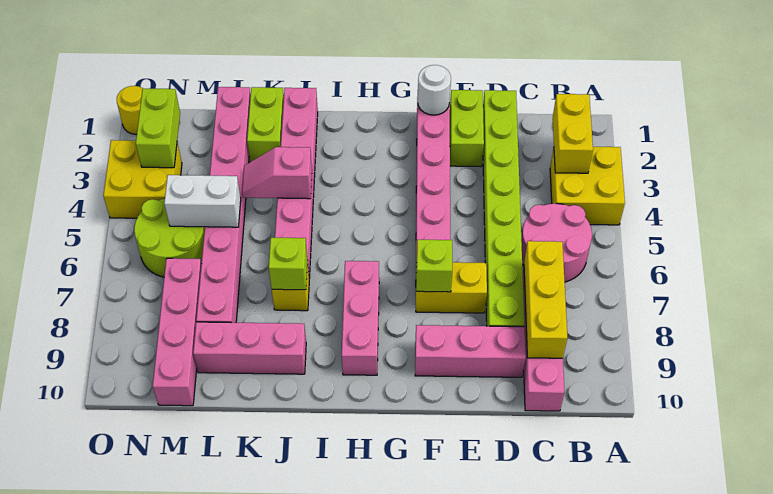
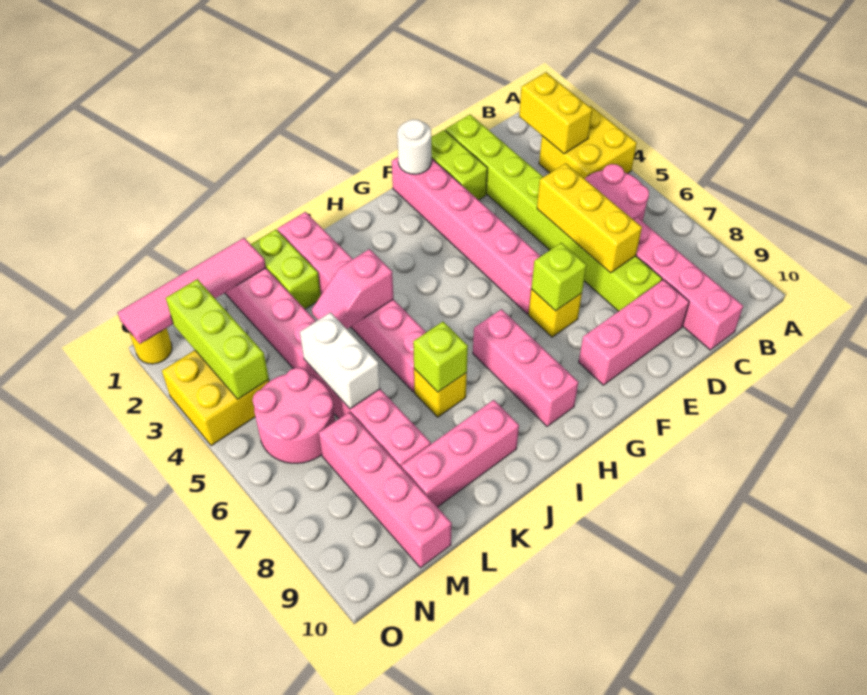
yellow 1x3 brick [524,241,567,358] -> yellow 1x3 brick moved to [537,163,642,273]
yellow 1x2 brick [416,262,487,313] -> yellow 1x1 brick [529,289,582,337]
none -> pink 1x4 tile [118,238,266,344]
white 1x2 brick [164,175,241,227] -> white 1x2 brick turned to [300,312,380,409]
lime 2x2 round brick [134,199,205,277] -> pink 2x2 round brick [252,368,335,464]
lime 1x2 brick [136,89,180,168] -> lime 1x3 brick [166,279,269,399]

